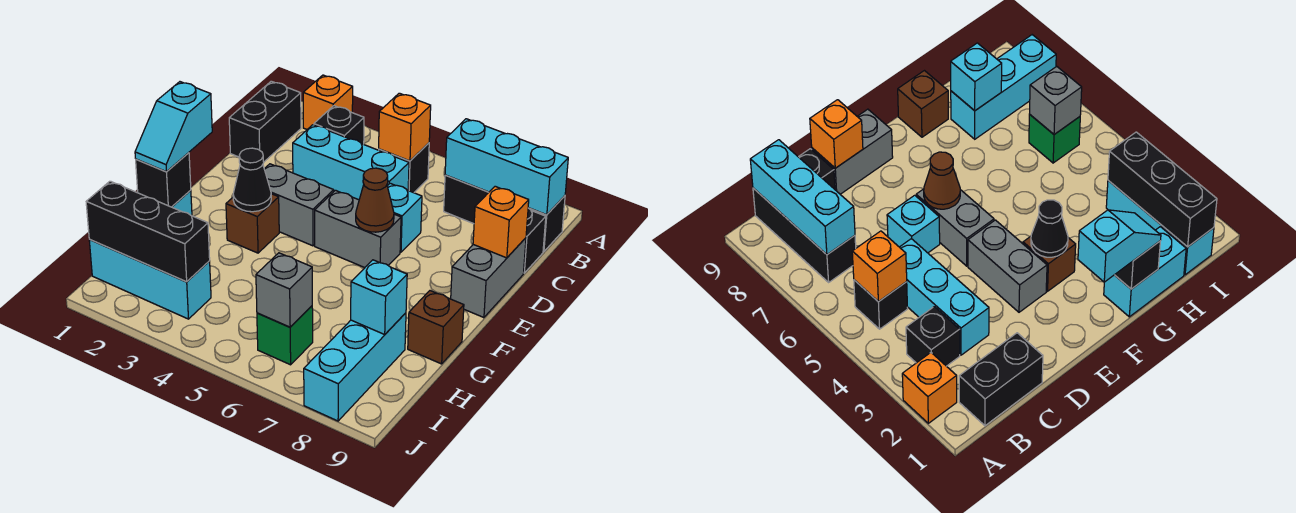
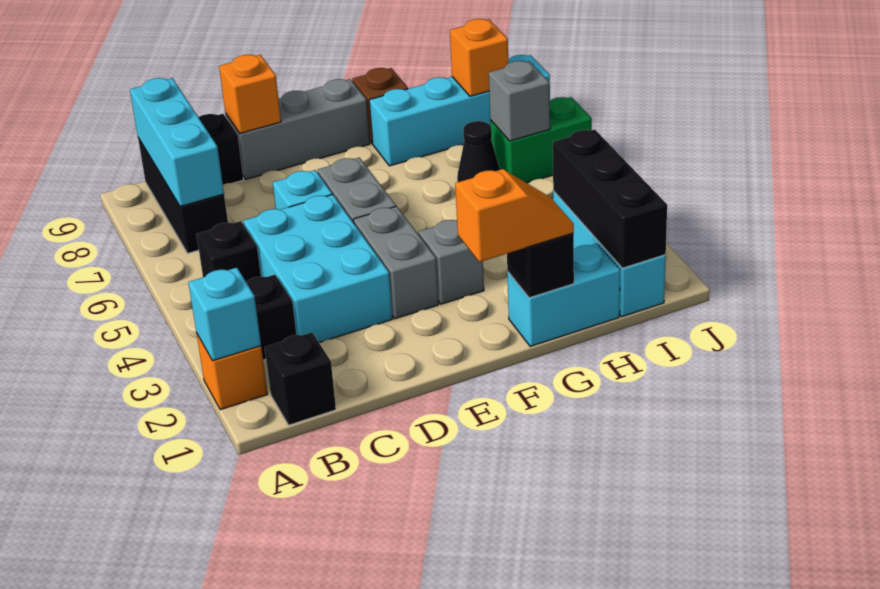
black 1x2 brick [229,81,301,162] -> black 1x1 brick [265,332,336,425]
orange 1x1 brick [379,93,431,161] -> orange 1x1 brick moved to [450,19,508,96]
cyan 1x3 brick [293,125,409,200] -> cyan 2x3 brick [243,194,392,342]
grey 1x2 brick [451,238,526,318] -> grey 1x3 brick [225,79,370,179]
brown 1x1 cone [356,168,394,232] -> none
cyan 1x2 slope [135,82,212,172] -> orange 1x2 slope [455,169,574,262]
brown 1x1 brick [226,194,279,253] -> grey 1x1 brick [419,220,484,304]
black 1x1 cone [233,148,271,212] -> black 1x1 cone moved to [457,121,500,182]
cyan 1x3 brick [304,313,406,421] -> cyan 1x4 brick [369,55,550,166]
cyan 1x1 brick [351,260,407,334] -> cyan 1x1 brick moved to [188,268,261,361]
green 1x1 brick [257,306,313,365] -> green 1x2 brick [490,97,592,183]

